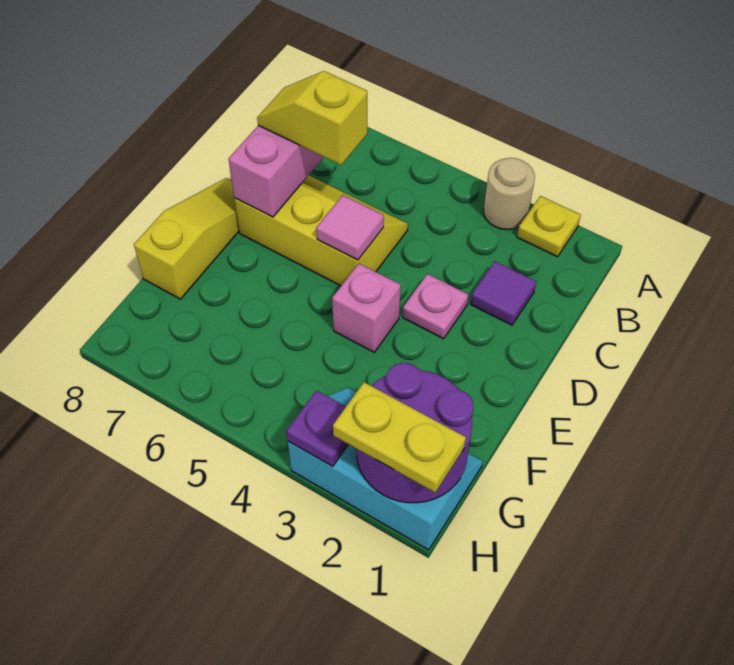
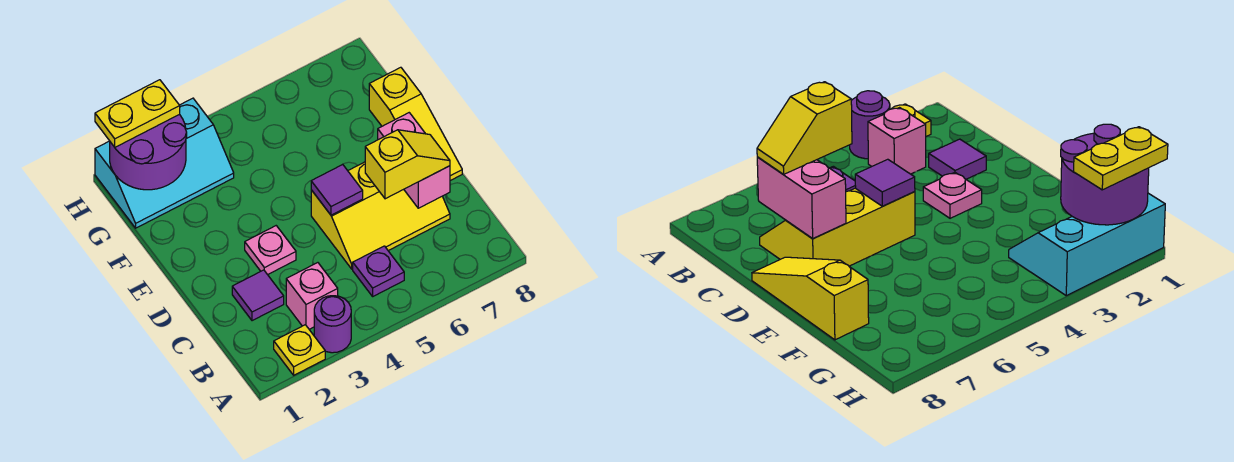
tan 1x1 round brick [484,158,535,230] -> purple 1x1 round brick [314,296,351,353]
pink 1x1 tile [316,195,384,260] -> purple 1x1 tile [311,164,363,215]
pink 1x1 brick [332,264,401,352] -> pink 1x1 brick moved to [286,263,338,329]
purple 1x1 plate [286,391,349,467] -> purple 1x1 plate moved to [353,246,404,296]

